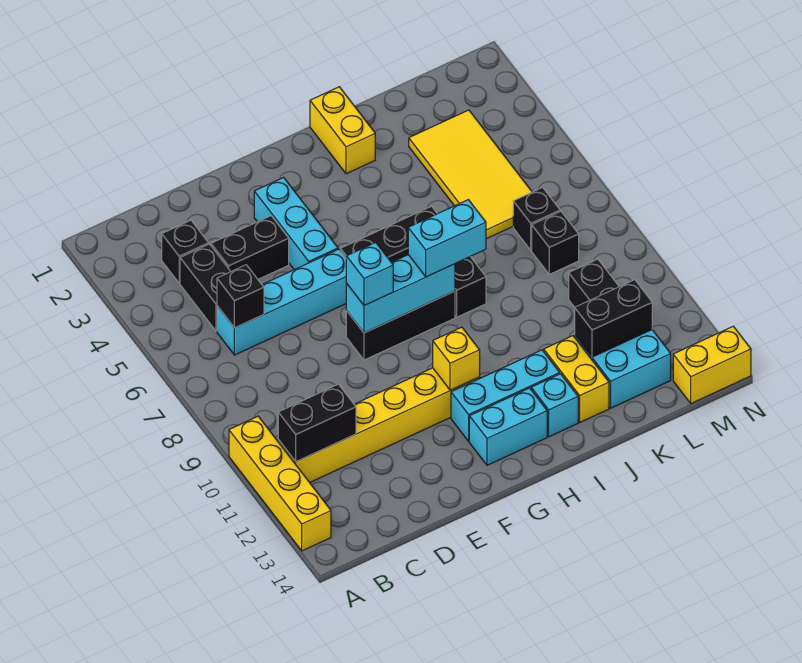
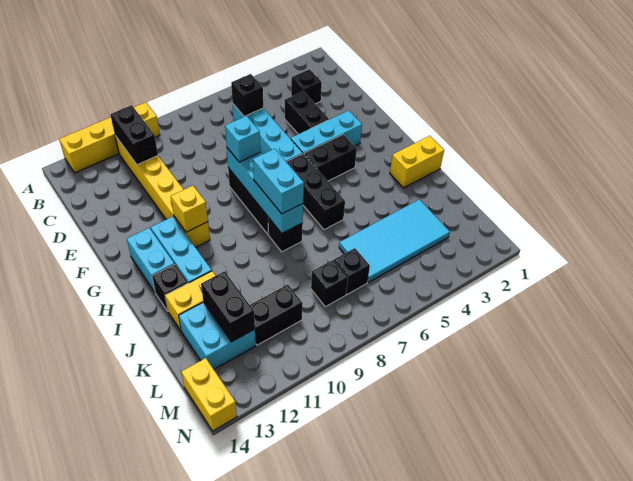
black 1x2 brick [180,244,231,331] -> black 1x2 brick moved to [304,134,357,181]
cyan 1x3 brick [346,255,455,333] -> cyan 1x4 brick [227,148,303,233]
cyan 1x1 brick [531,374,578,437] -> black 1x1 brick [152,264,188,311]
yellow 2x4 tile [409,110,532,239] -> cyan 2x4 tile [339,199,450,282]

